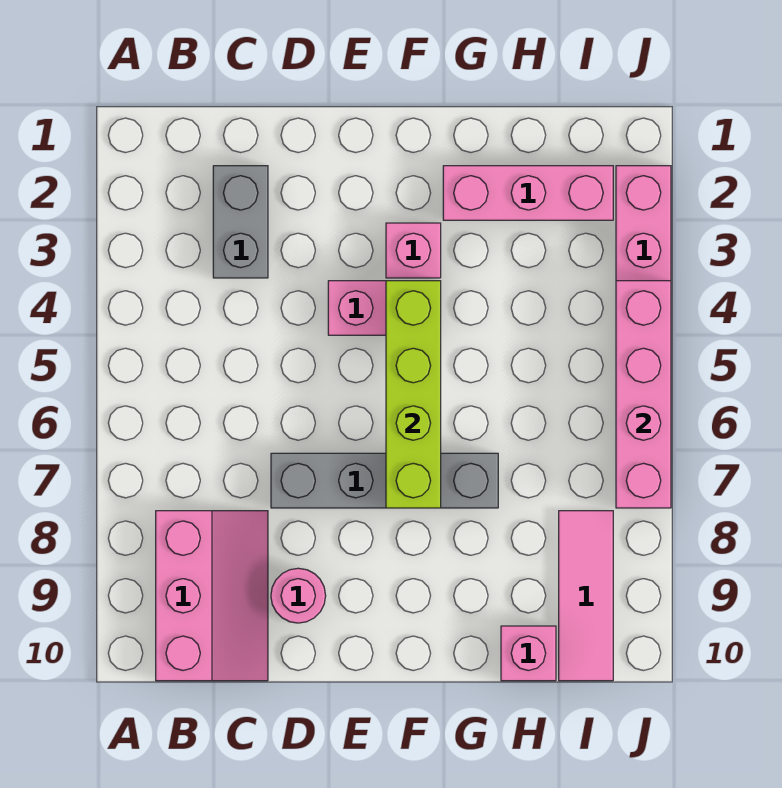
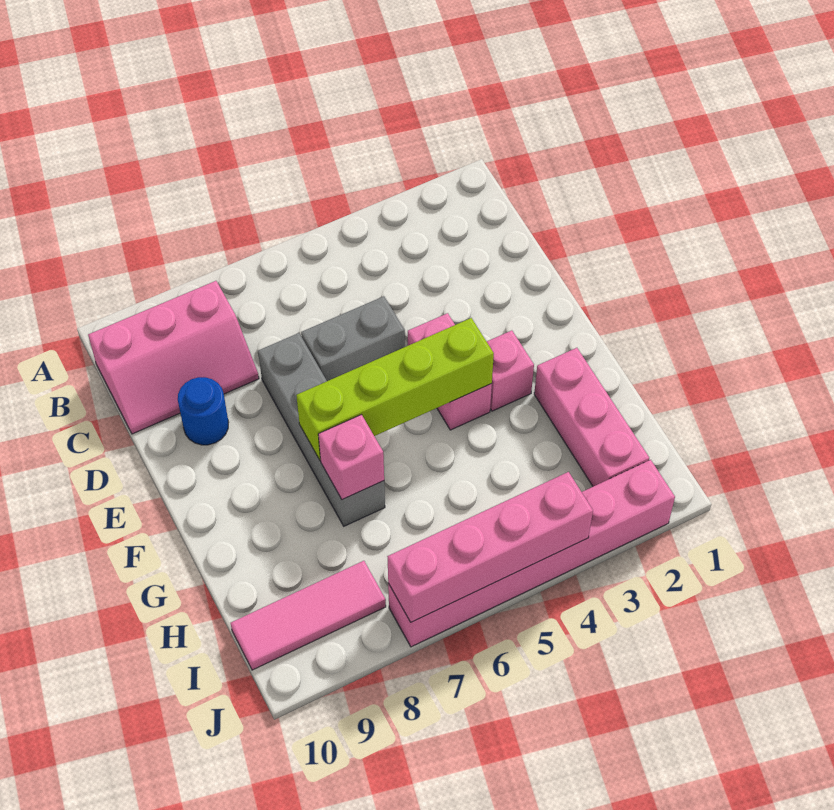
grey 1x2 brick [213,166,268,278] -> grey 1x2 brick moved to [301,296,405,381]
pink 1x1 round brick [271,568,326,623] -> blue 1x1 round brick [178,377,229,445]
pink 1x1 brick [501,626,556,681] -> pink 1x1 brick moved to [318,415,384,500]

